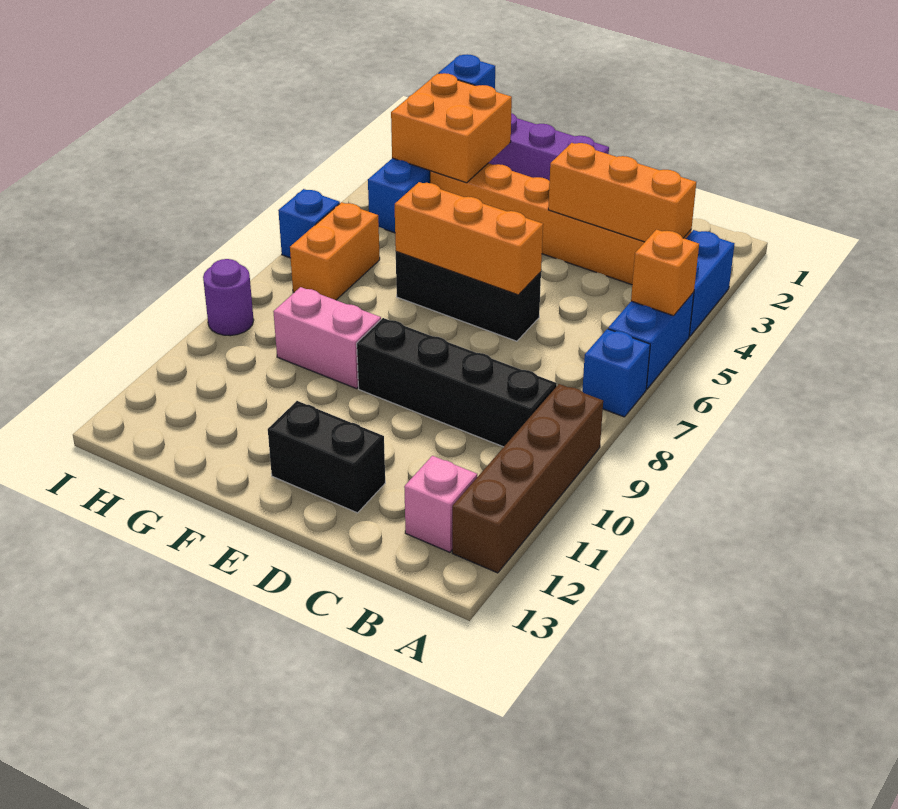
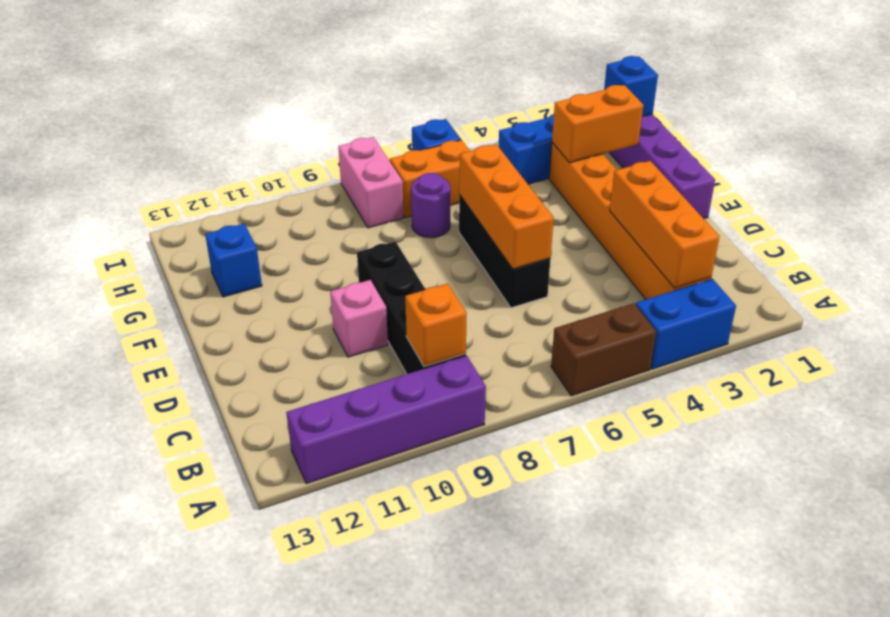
blue 1x2 brick [608,292,694,389] -> brown 1x2 brick [551,303,656,396]
orange 1x1 brick [631,229,699,316] -> orange 1x1 brick moved to [405,283,467,366]
blue 1x1 brick [582,329,650,417] -> blue 1x1 brick moved to [205,224,262,297]
brown 1x4 brick [452,384,603,573] -> purple 1x4 brick [286,356,486,484]
pink 1x1 brick [404,456,477,552] -> pink 1x1 brick moved to [330,280,388,357]
black 1x2 brick [268,401,385,513] -> none
pink 1x2 brick [273,287,381,389] -> pink 1x2 brick moved to [338,137,404,228]
orange 2x2 brick [391,73,512,183] -> orange 1x2 brick [552,85,643,163]
purple 1x1 round brick [203,259,254,336] -> purple 1x1 round brick moved to [411,173,450,238]

